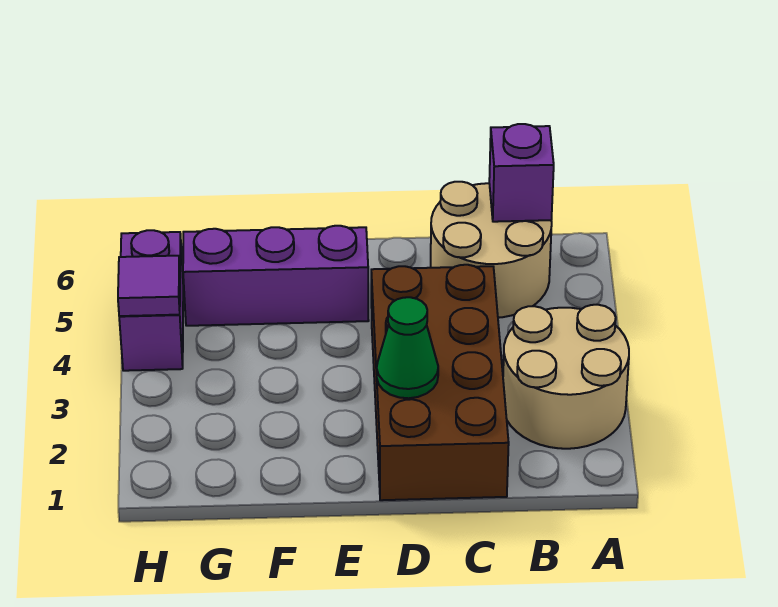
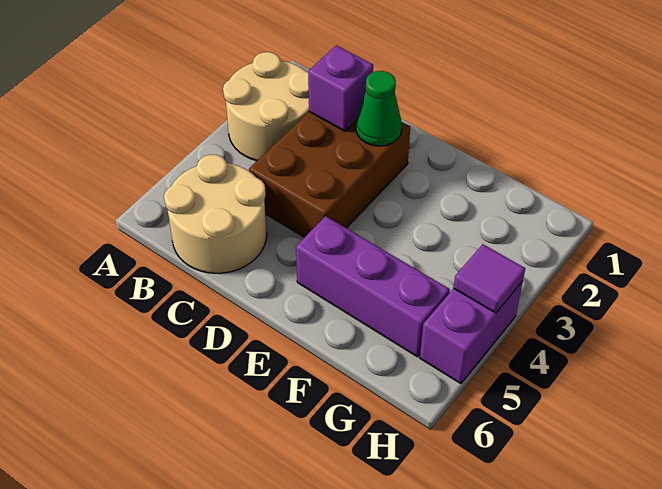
purple 1x1 brick [489,124,554,222] -> purple 1x1 brick moved to [308,45,373,131]
brown 2x4 brick [371,265,509,500] -> brown 2x3 brick [249,112,410,237]

